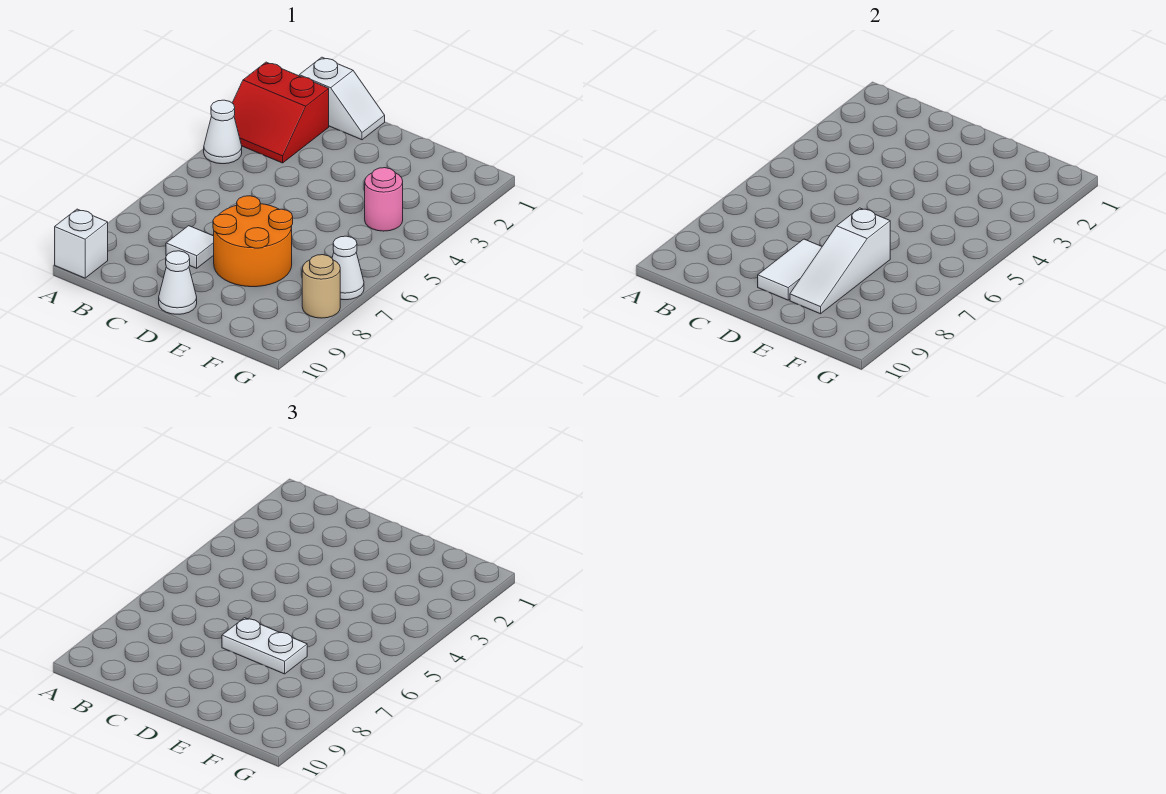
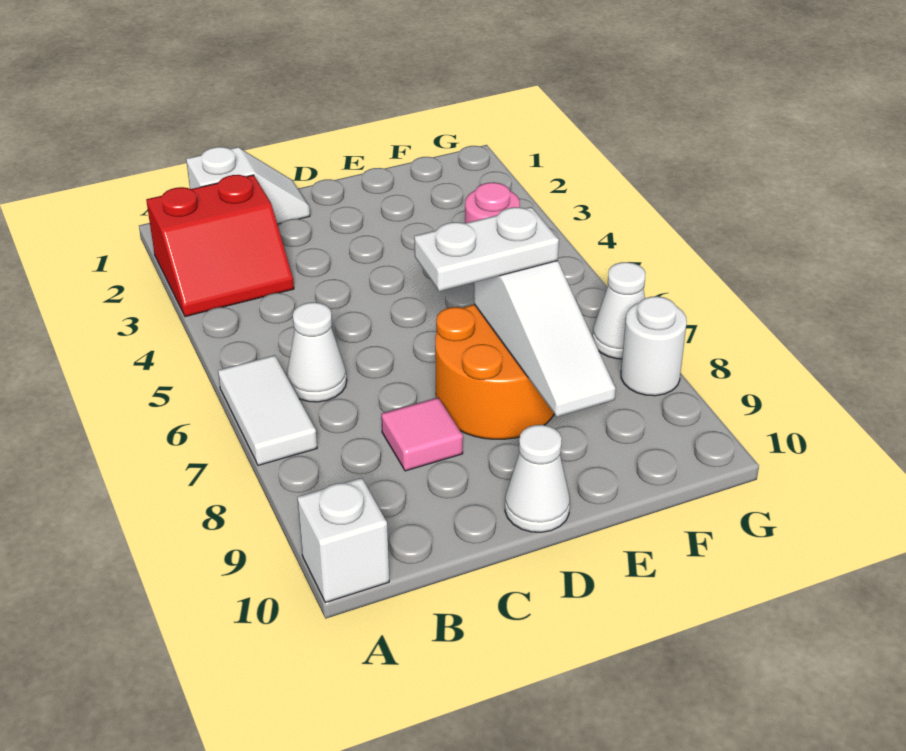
white 1x1 cone [204,100,242,164] -> white 1x1 cone moved to [287,302,347,402]
white 1x1 tile [166,226,214,268] -> pink 1x1 tile [381,398,463,471]
white 1x2 tile [758,239,822,300] -> white 1x2 tile moved to [218,355,317,465]
tan 1x1 round brick [302,255,340,318] -> white 1x1 round brick [621,296,687,396]

